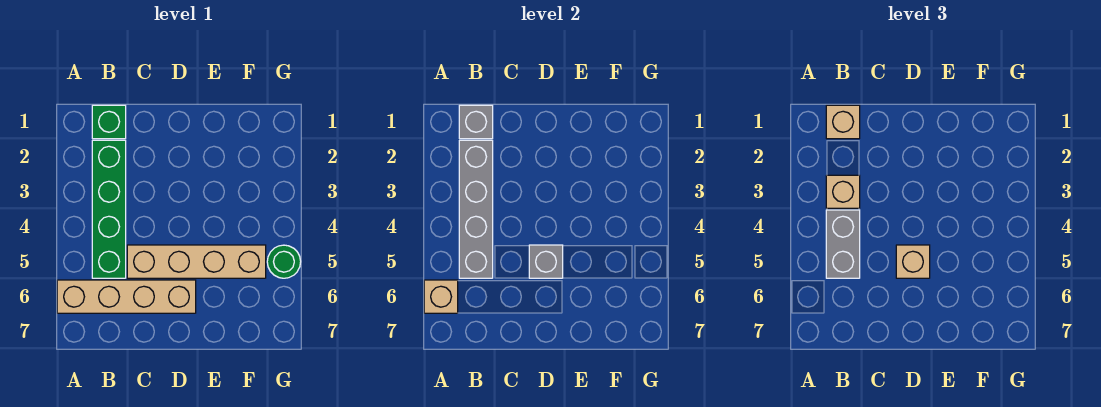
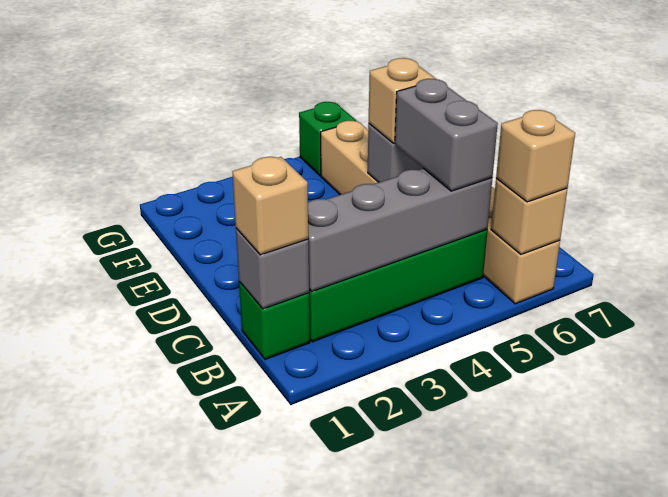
tan 1x1 brick [826,175,860,208] -> tan 1x1 brick moved to [496,110,575,202]
grey 1x2 brick [826,210,860,278] -> grey 1x2 brick turned to [395,79,498,191]
green 1x1 round brick [267,245,301,278] -> green 1x1 brick [299,102,356,176]

